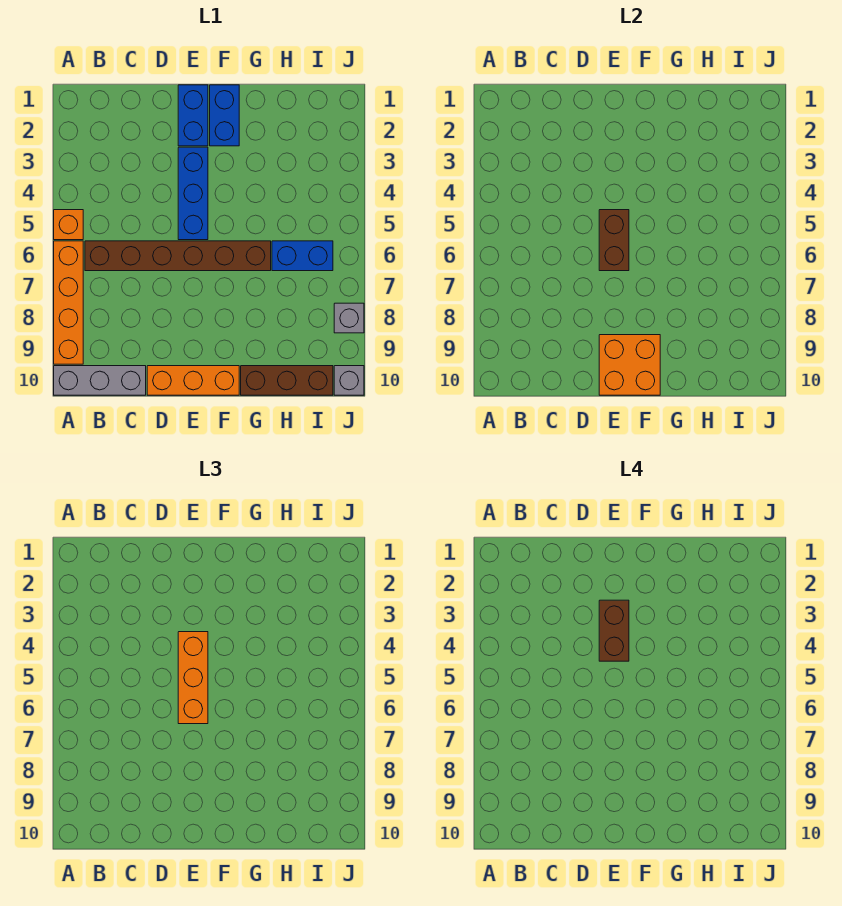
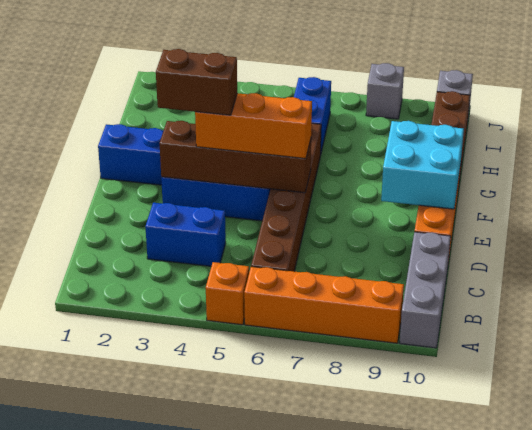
blue 1x2 brick [178,85,208,146] -> blue 1x2 brick moved to [145,203,226,266]
brown 1x2 brick [599,210,629,271] -> brown 1x4 brick [160,121,311,193]
orange 2x2 brick [599,335,660,395] -> cyan 2x2 brick [381,121,464,209]

